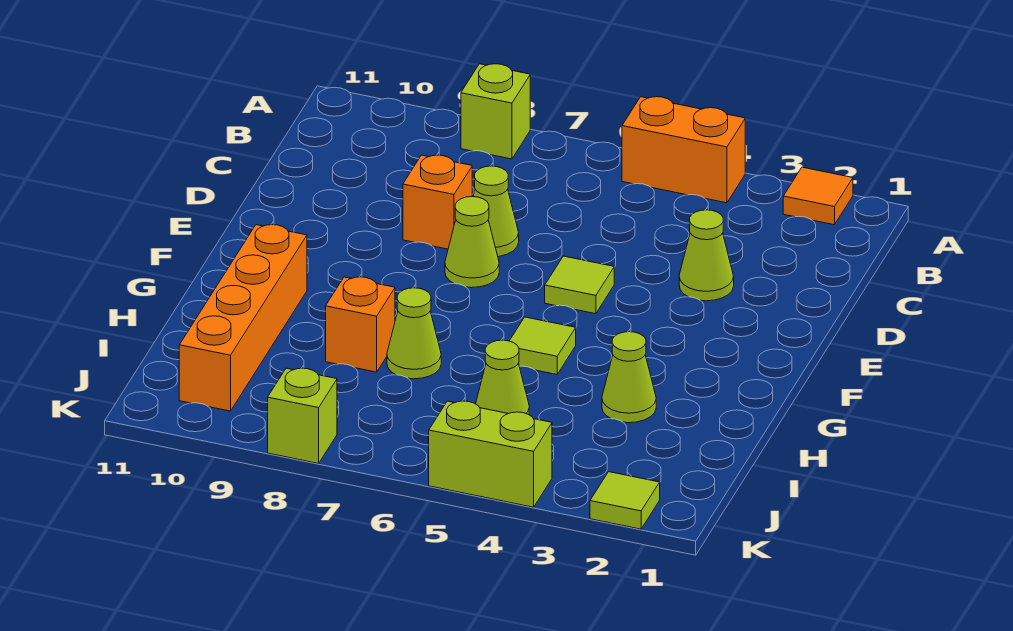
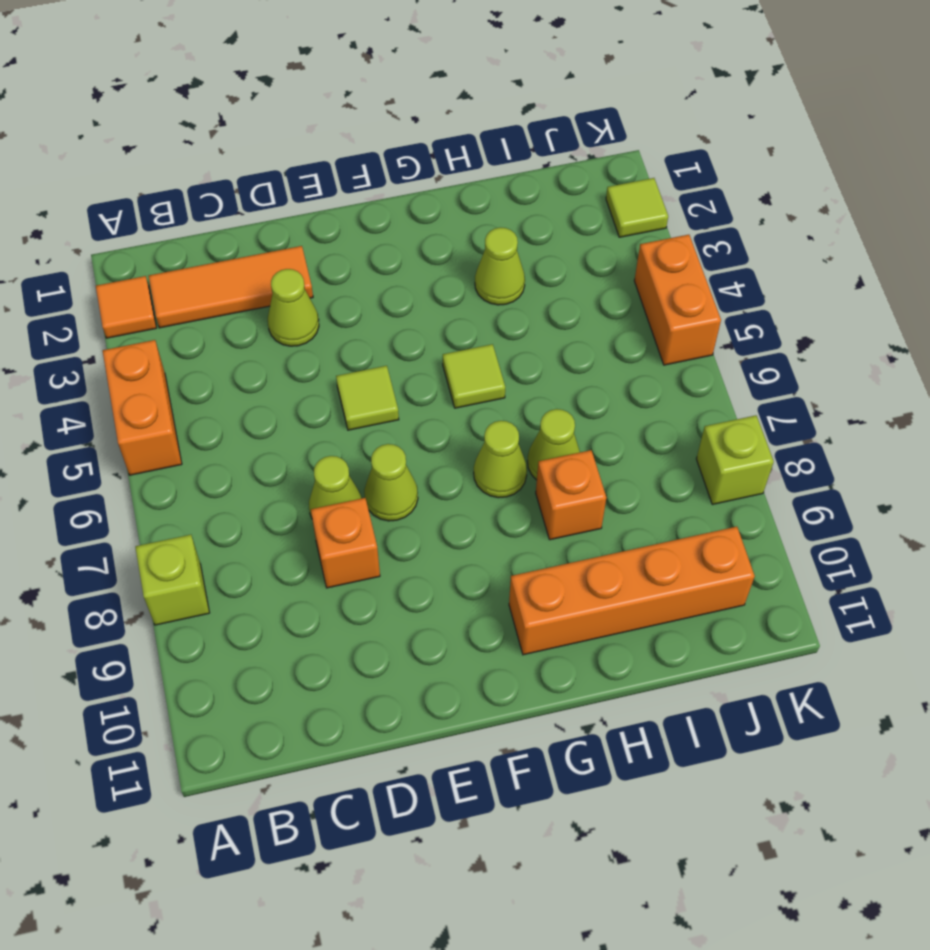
none -> orange 1x3 tile [149,246,313,328]
lime 1x1 cone [476,340,529,414] -> lime 1x1 cone moved to [474,421,527,498]
lime 1x2 brick [429,401,552,507] -> orange 1x2 brick [634,235,721,365]

